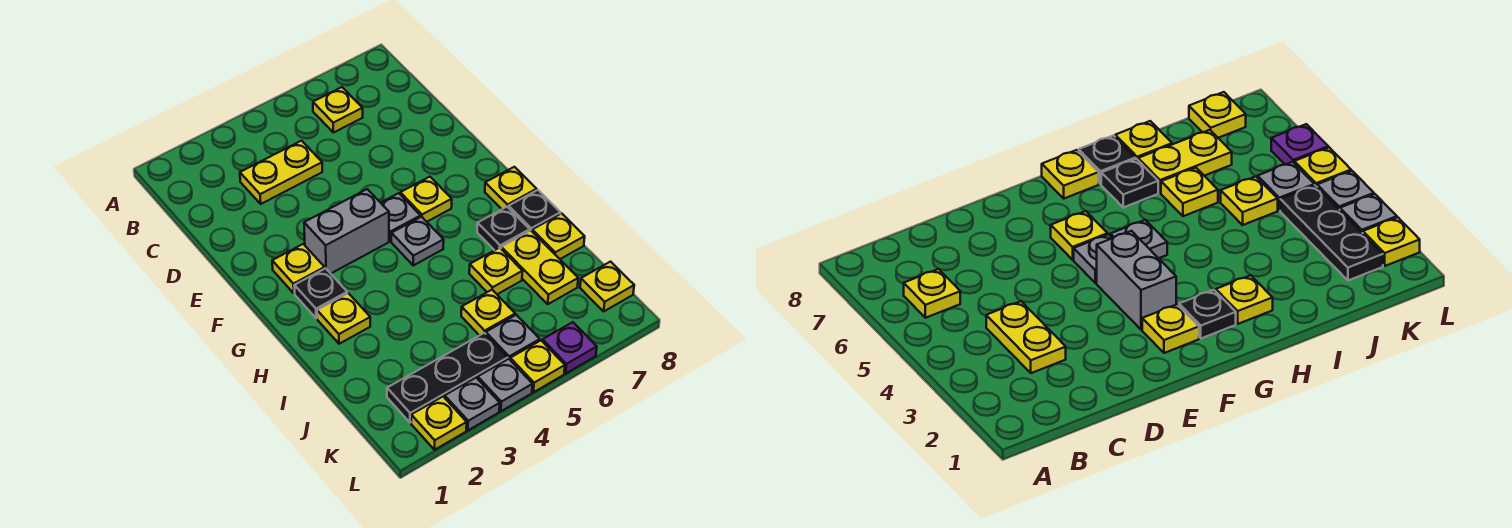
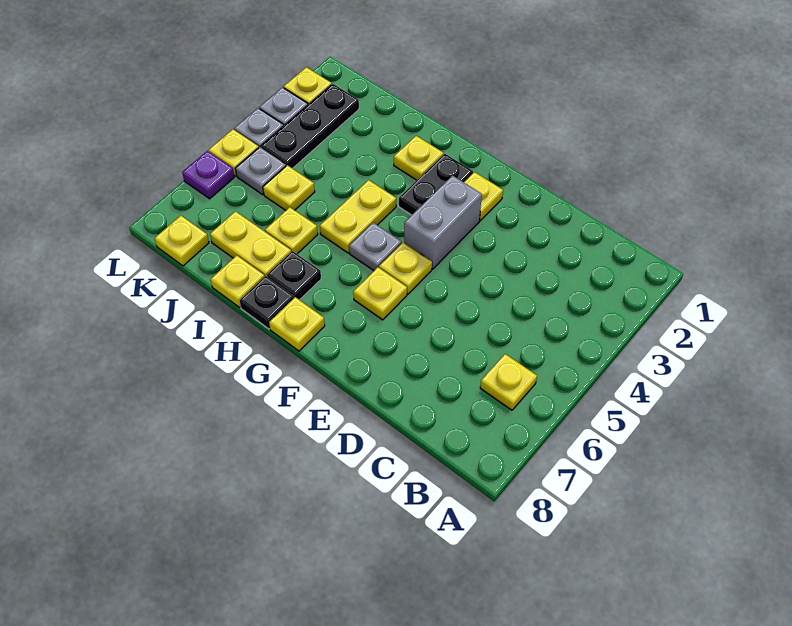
yellow 1x2 plate [240,141,322,204] -> yellow 1x2 plate moved to [320,180,396,253]
grey 1x1 plate [381,193,421,241] -> yellow 1x1 plate [379,243,432,294]
black 1x1 plate [294,268,347,318] -> black 1x2 plate [399,154,473,215]

